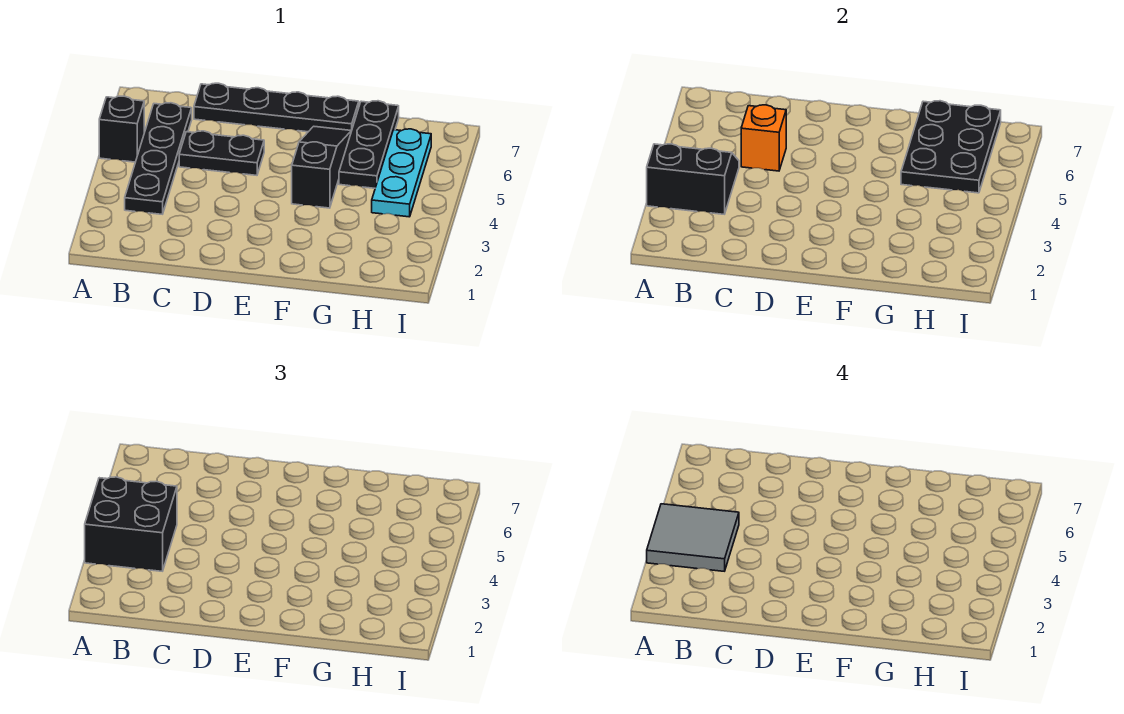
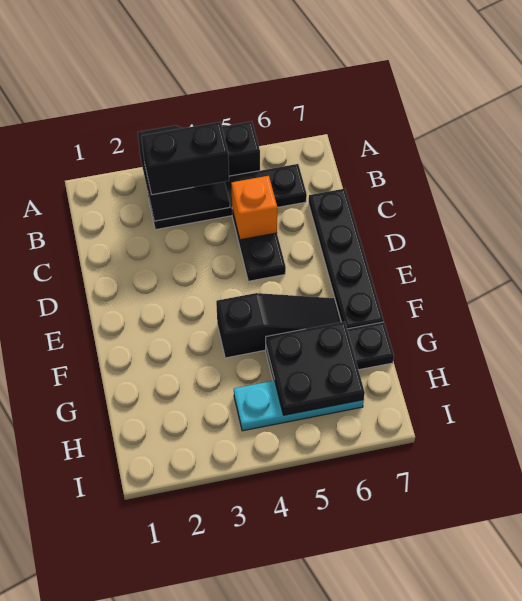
black 2x2 brick [85,477,177,571] -> black 1x2 brick [142,122,229,195]
grey 2x2 tile [647,504,739,571] -> none
black 2x3 plate [901,101,1001,193] -> black 2x2 plate [266,322,365,415]

